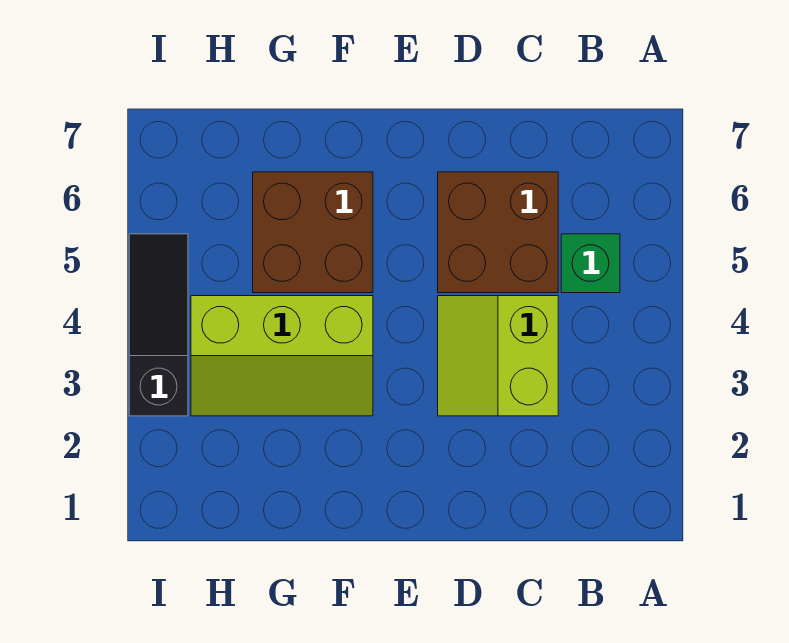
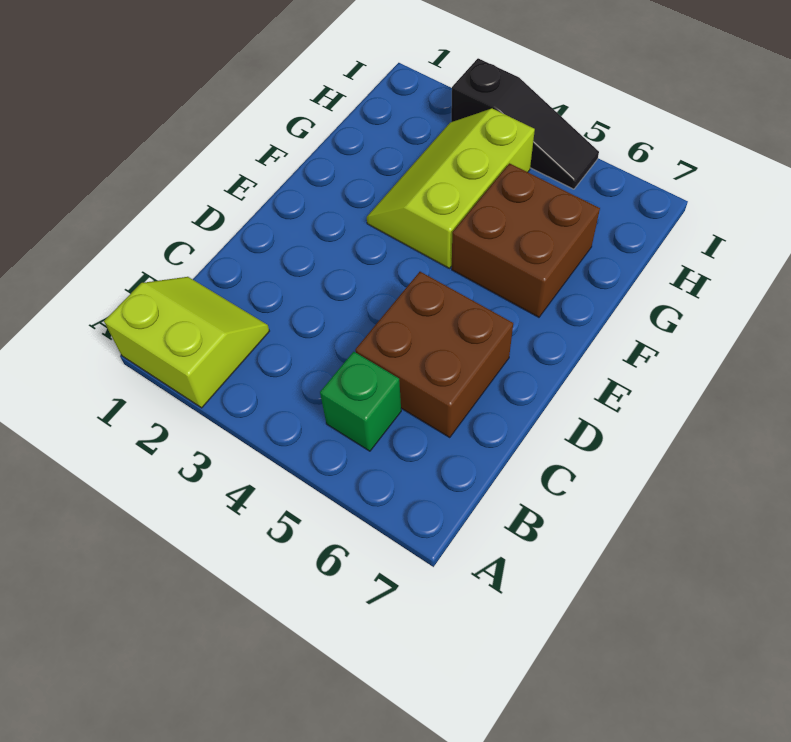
lime 2x2 slope [438,296,558,416] -> lime 2x2 slope moved to [104,277,269,408]

